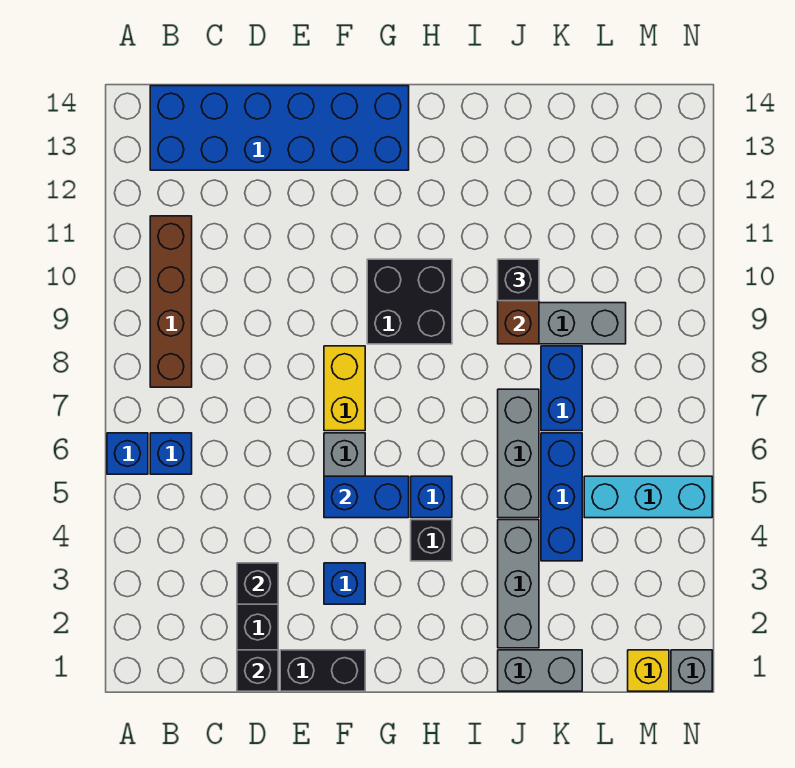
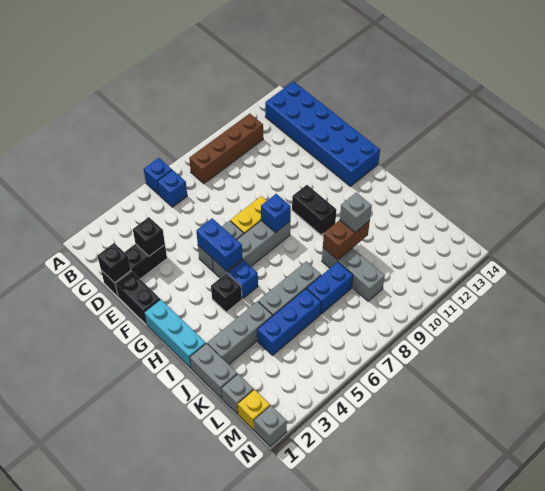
blue 1x1 brick [324,563,365,604] -> blue 1x1 brick moved to [261,194,291,233]
none -> grey 1x4 brick [213,221,290,278]
black 2x2 brick [367,259,452,344] -> black 1x2 brick [292,185,336,235]
black 1x1 brick [498,259,539,301] -> grey 1x1 brick [340,193,372,232]
none -> grey 1x1 brick [221,374,254,414]
cyan 1x3 brick [584,476,712,518] -> cyan 1x3 brick moved to [144,299,206,368]

